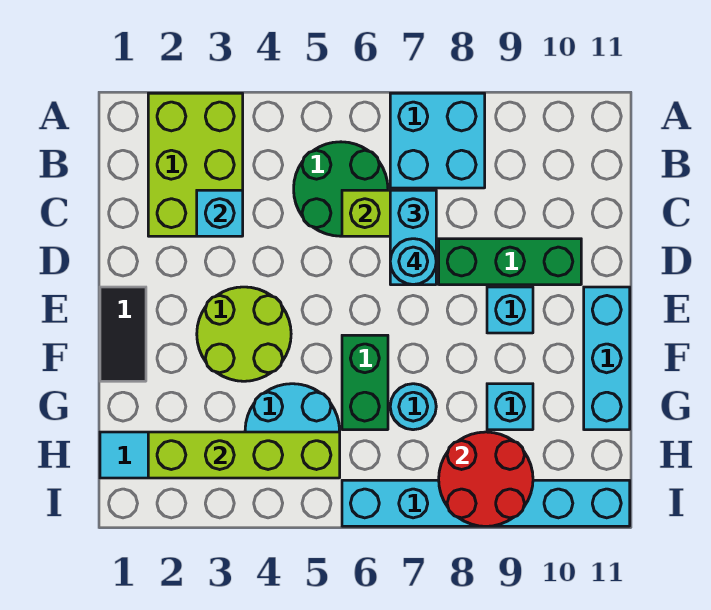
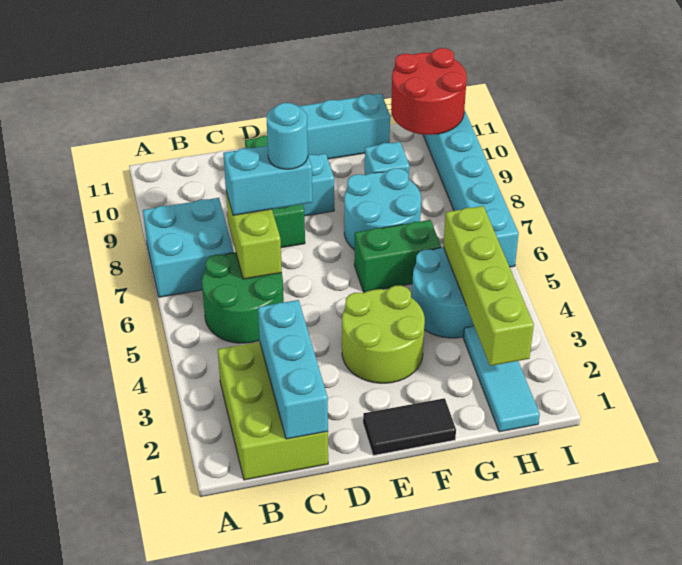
lime 2x3 brick [148,93,243,236] -> lime 2x3 brick turned to [218,342,328,480]
cyan 1x1 brick [197,190,243,236] -> cyan 1x3 brick [258,300,328,439]
cyan 1x1 round brick [390,384,436,430] -> cyan 2x2 round brick [344,168,421,250]
red 2x2 round brick [439,432,533,526] -> red 2x2 round brick moved to [391,48,467,135]

